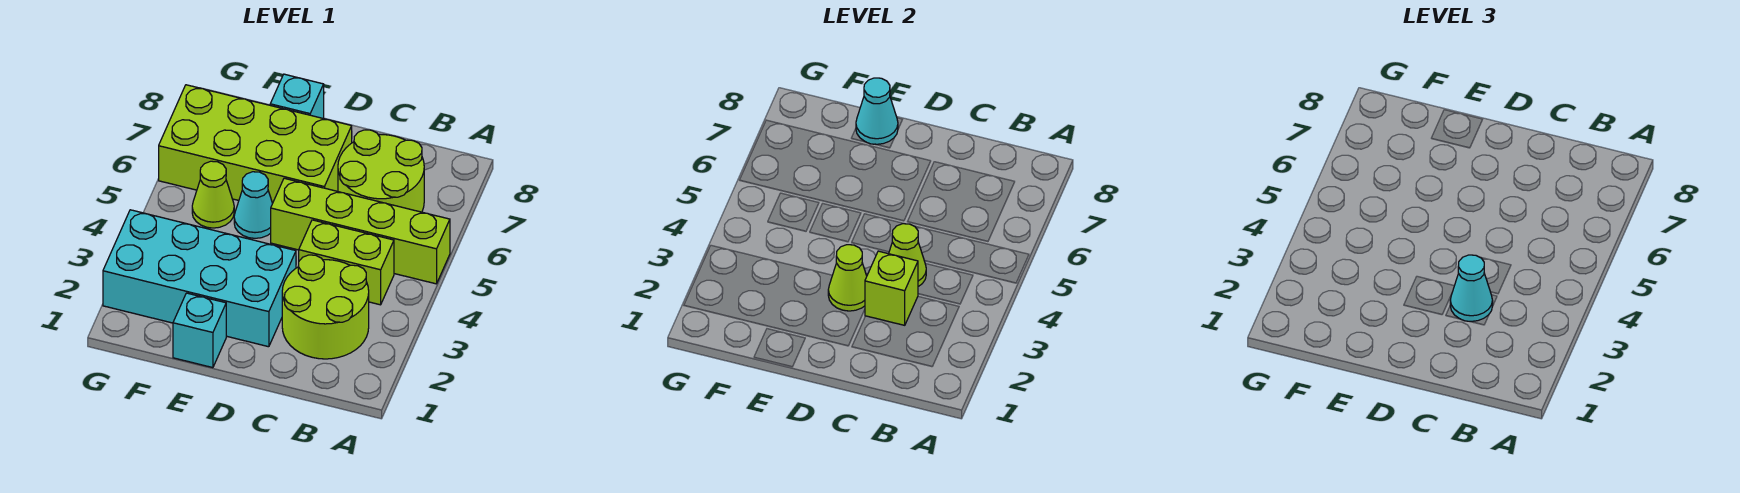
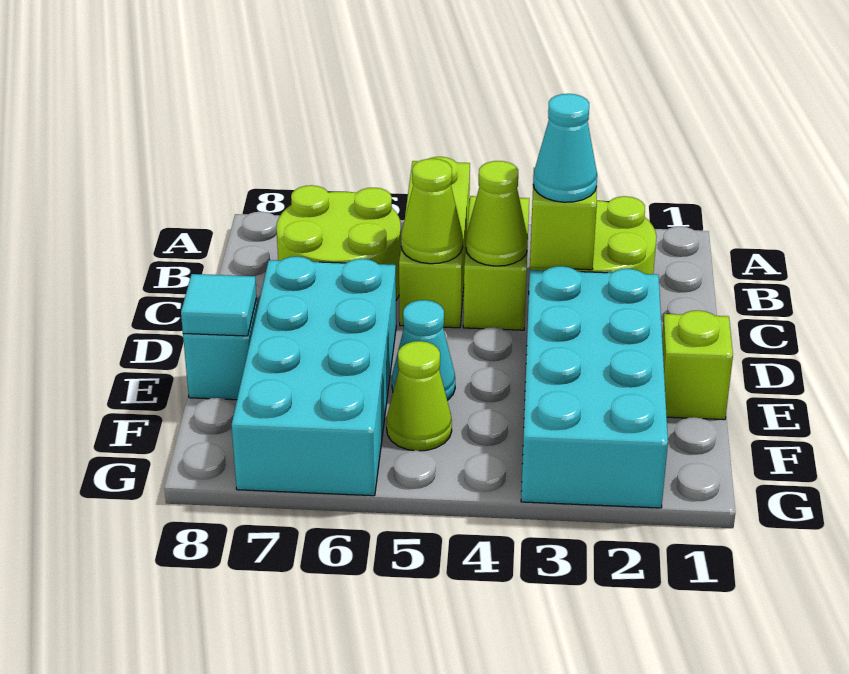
lime 1x4 brick [271,178,450,284] -> lime 1x3 brick [399,157,470,328]
lime 1x1 cone [828,245,867,311] -> lime 1x1 cone moved to [401,159,463,264]
lime 2x4 brick [159,85,352,203] -> cyan 2x4 brick [232,256,396,496]
cyan 1x1 brick [173,293,226,368] -> lime 1x1 brick [662,310,733,420]
cyan 1x1 cone [856,78,898,145] -> cyan 1x1 tile [181,274,257,336]

